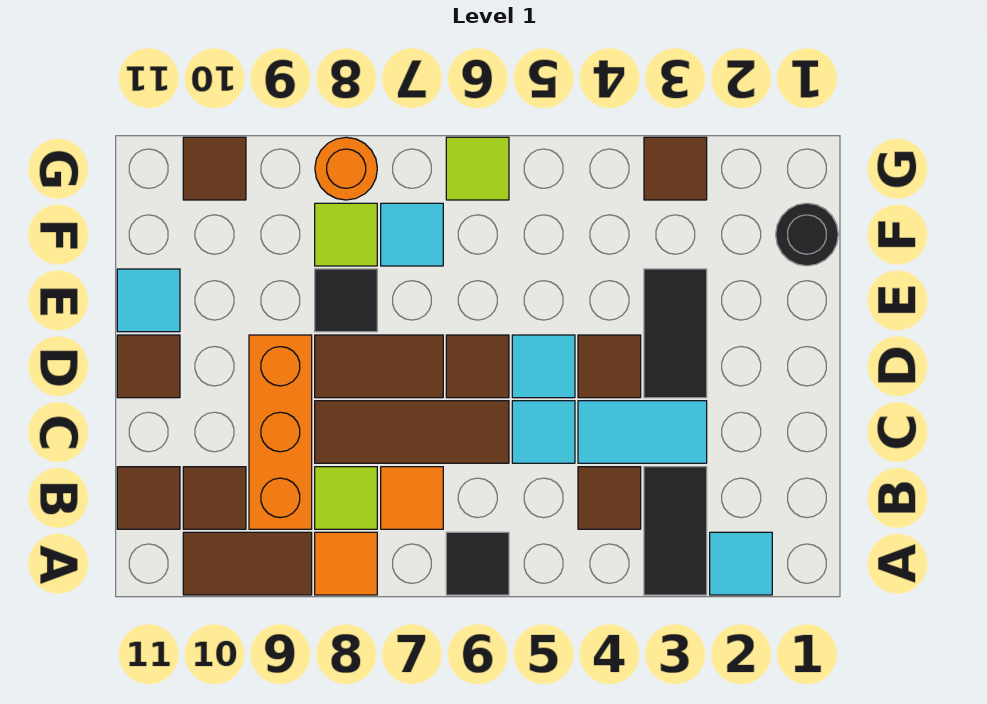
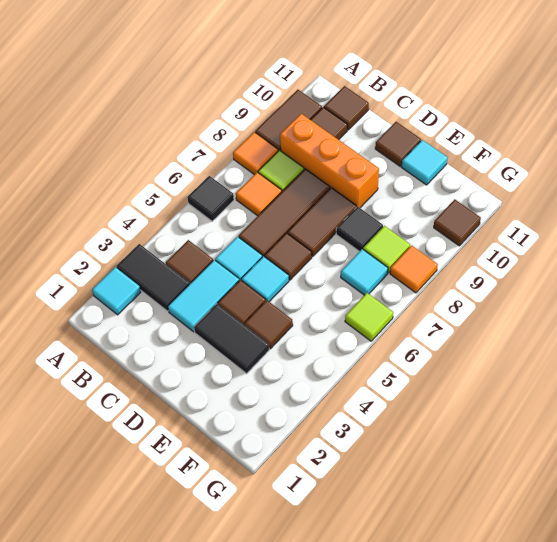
black 1x1 round brick [776,203,838,266] -> none
brown 1x1 tile [644,137,707,200] -> brown 1x1 tile moved to [244,300,293,349]
orange 1x1 round brick [315,137,377,200] -> orange 1x1 tile [390,245,438,293]

